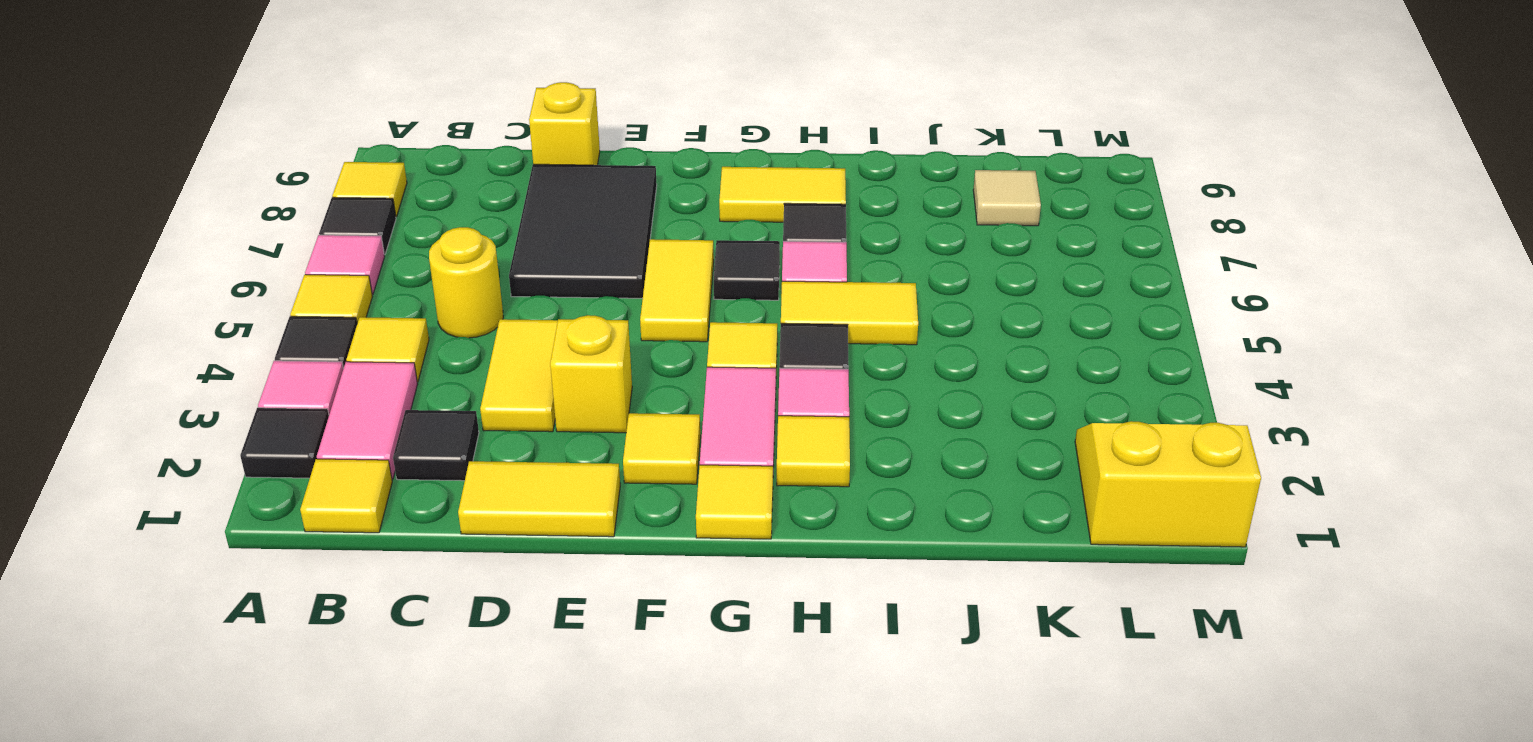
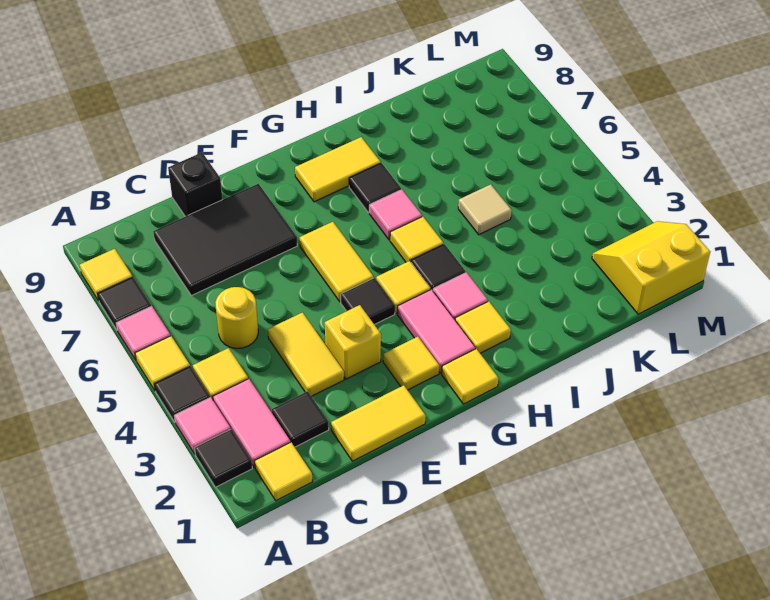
black 2x3 tile [509,164,657,298] -> black 2x3 tile turned to [153,184,297,296]
yellow 1x1 brick [529,82,600,165] -> black 1x1 brick [168,153,223,217]
black 1x1 tile [714,240,780,300] -> black 1x1 tile moved to [341,278,395,325]
yellow 1x2 tile [781,281,918,345] -> yellow 1x1 tile [390,217,443,262]
tan 1x1 tile [973,170,1041,226] -> tan 1x1 tile moved to [458,184,512,235]

